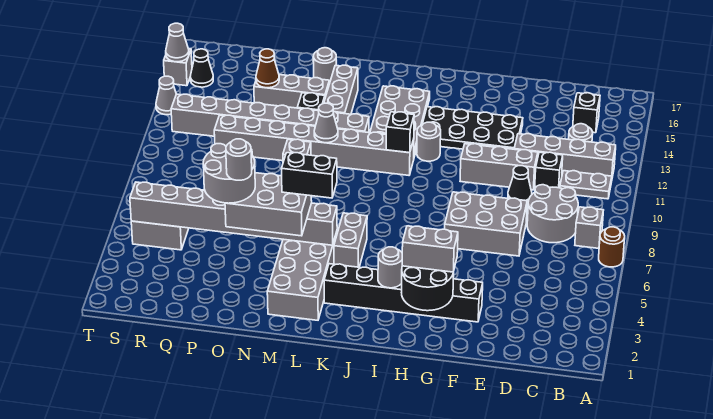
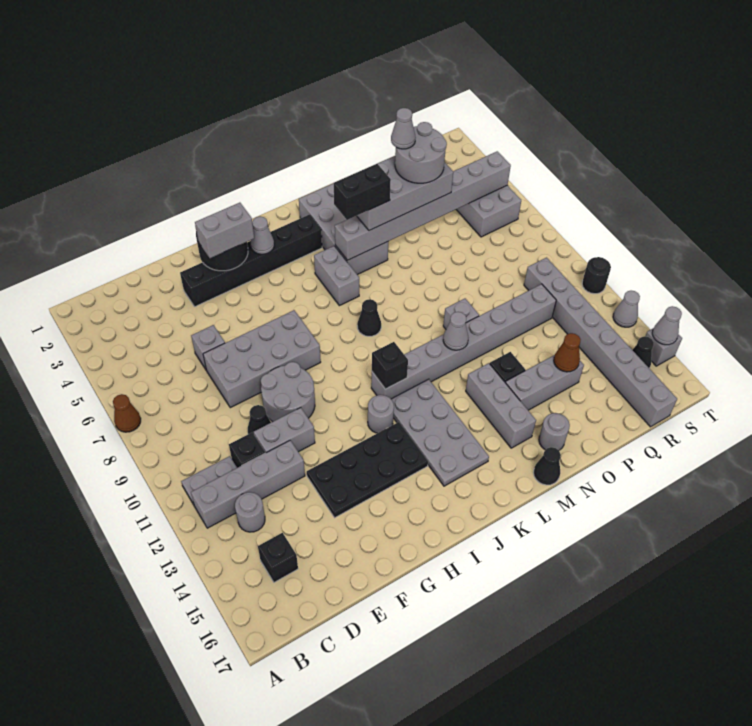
brown 1x1 round brick [599,227,625,267] -> brown 1x1 cone [113,394,141,432]
grey 1x1 brick [575,207,603,248] -> grey 1x1 brick moved to [191,325,225,369]
grey 2x2 round brick [527,185,578,243] -> grey 2x2 round brick moved to [261,362,315,422]
grey 2x3 brick [445,192,527,256] -> grey 2x4 brick [203,310,321,408]
grey 1x3 brick [460,144,538,190] -> grey 1x2 brick [254,408,315,453]
grey 1x1 round brick [378,247,402,288] -> grey 1x1 cone [250,216,274,254]
none -> black 1x1 cone [357,299,381,336]
grey 1x8 brick [171,94,369,136] -> grey 1x8 brick turned to [524,258,677,427]
grey 2x3 brick [225,173,312,236] -> grey 2x4 brick [357,156,453,230]
none -> black 1x1 cone [533,447,561,485]
grey 1x1 round brick [226,139,252,180] -> grey 1x1 cone [391,108,416,149]
none -> black 1x1 round brick [582,257,611,294]

